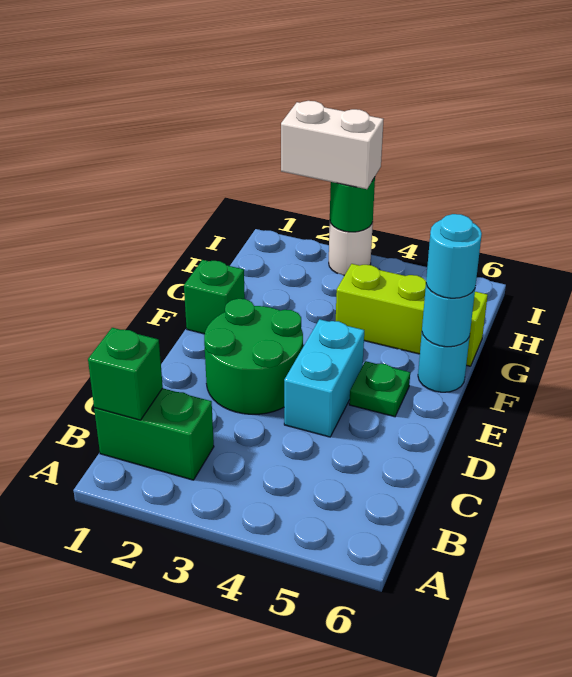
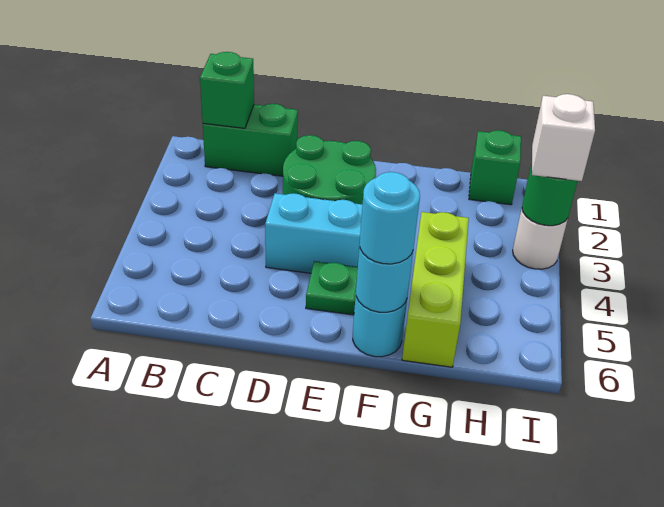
green 1x2 brick [94,388,214,480] -> green 1x2 brick turned to [203,104,298,176]
green 1x1 brick [184,260,245,334] -> green 1x1 brick moved to [469,130,521,205]
white 1x2 brick [281,101,384,189] -> white 1x1 brick [532,94,595,181]

